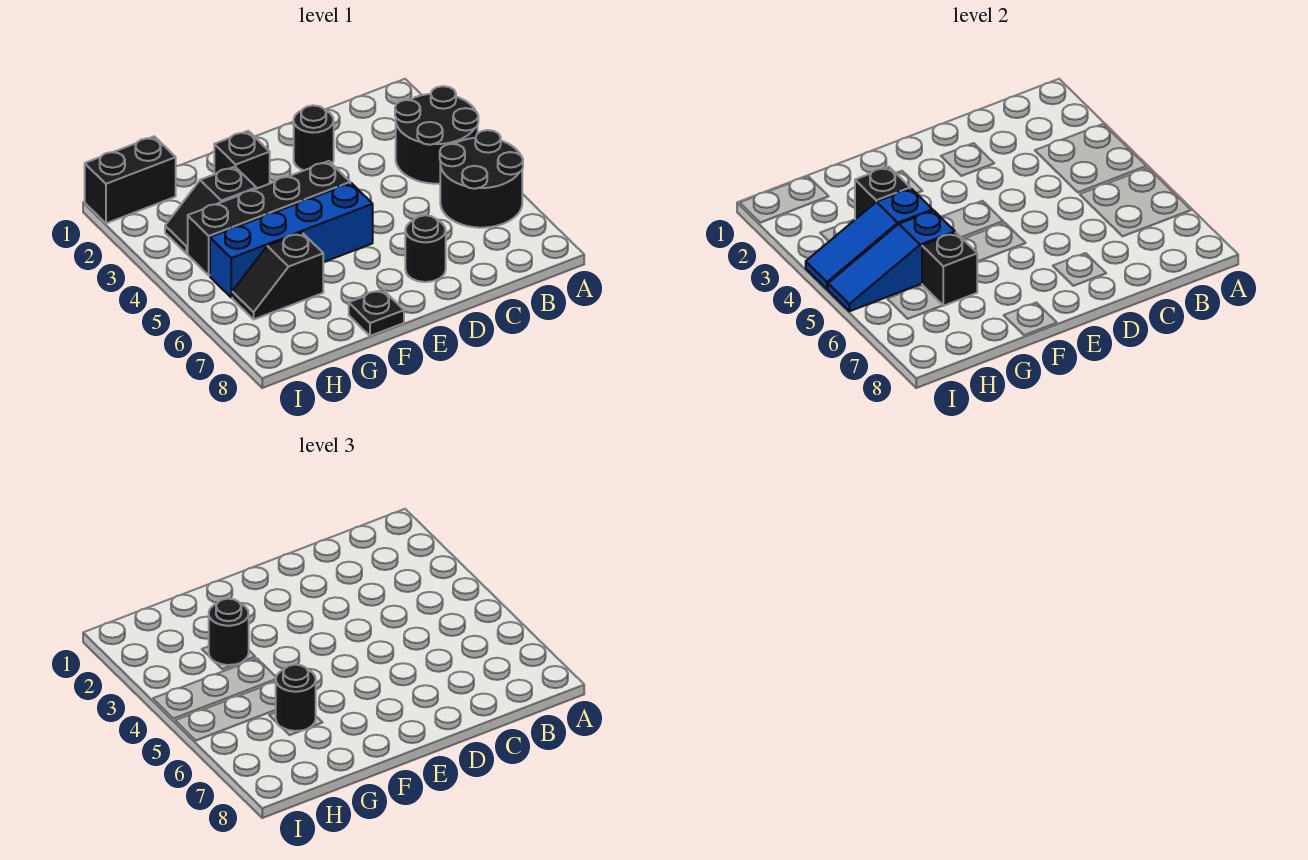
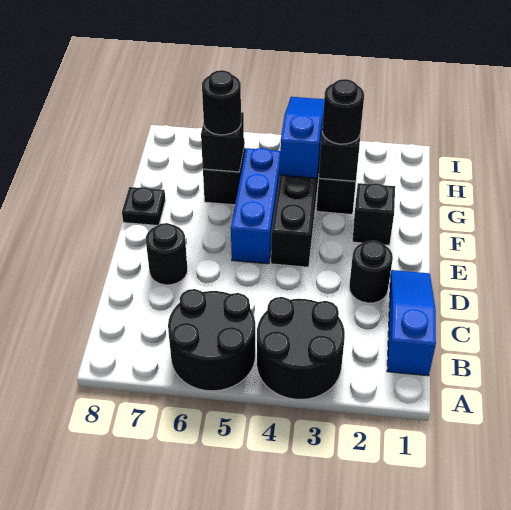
blue 1x4 brick [210,183,373,297] -> blue 1x3 brick [231,148,280,264]
blue 1x3 slope [828,210,955,311] -> blue 1x3 slope moved to [387,270,436,376]
black 1x2 brick [85,136,176,223] -> none

